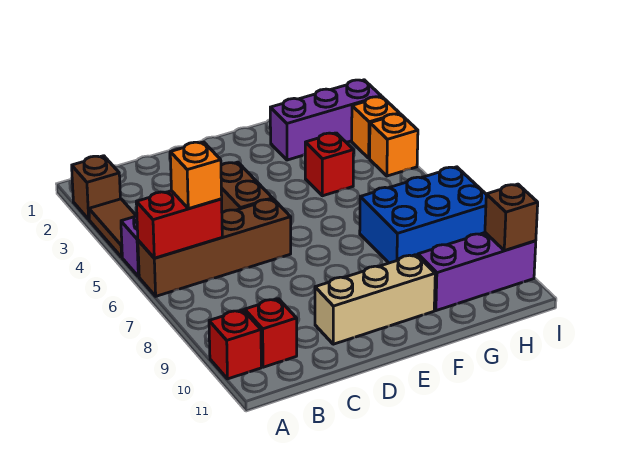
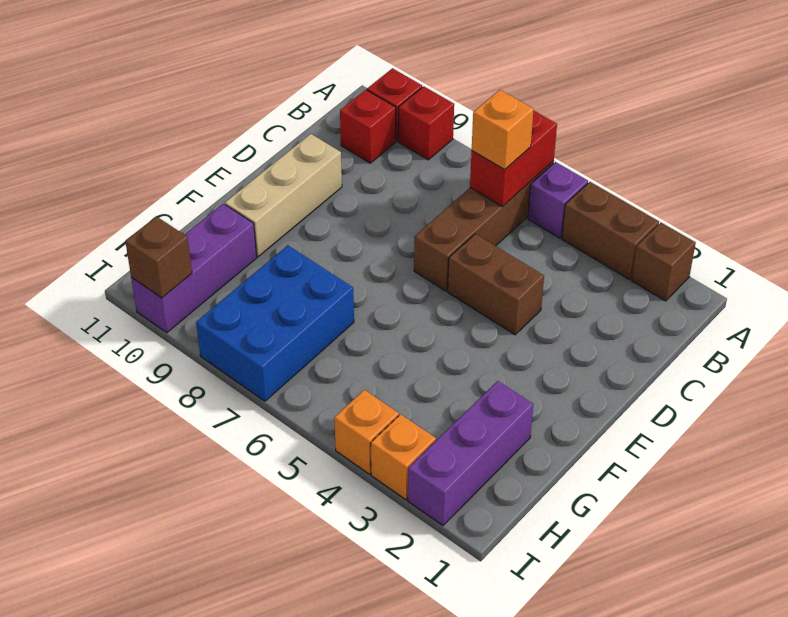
brown 1x2 tile [89,199,135,257] -> brown 1x2 brick [562,182,659,280]
red 1x1 brick [305,133,354,196] -> red 1x1 brick moved to [398,86,454,160]

